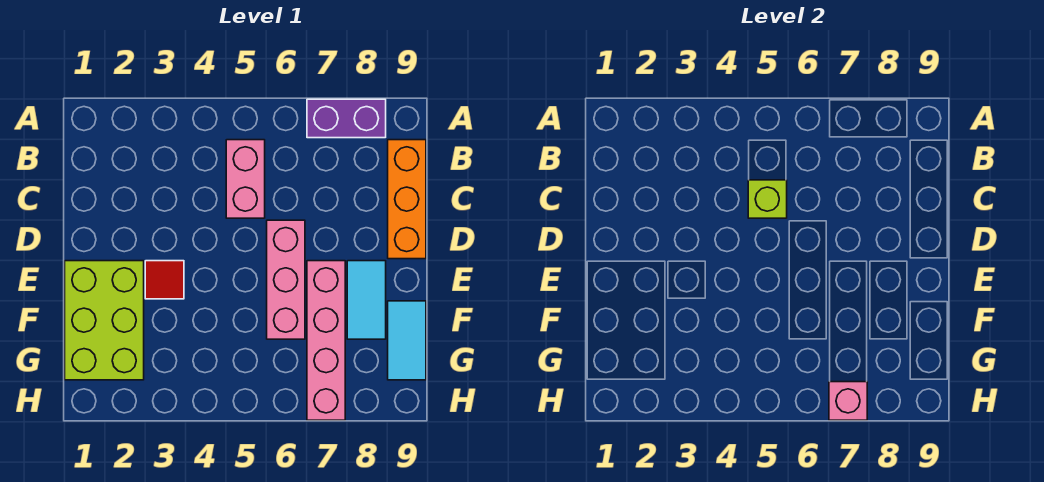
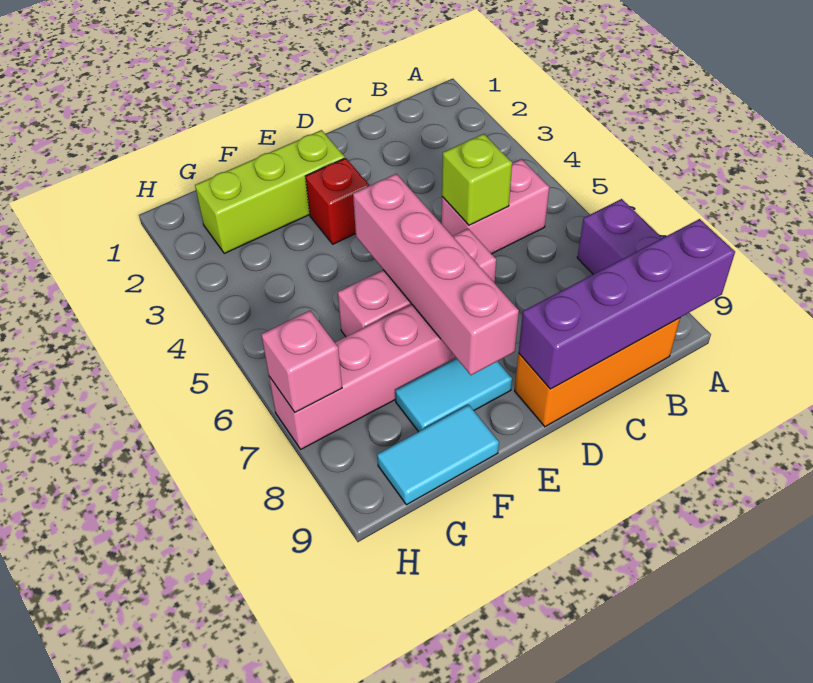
none -> purple 1x4 brick [519,219,735,389]
lime 2x3 brick [65,261,144,380] -> lime 1x3 brick [195,130,345,253]
red 1x1 tile [145,261,184,299] -> red 1x1 brick [306,158,370,244]
none -> pink 1x4 brick [353,174,519,375]

